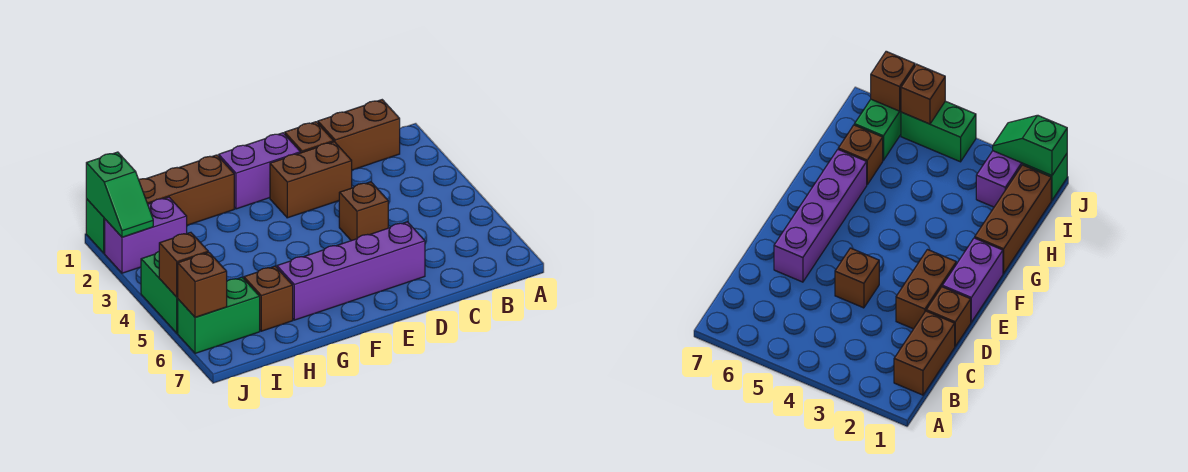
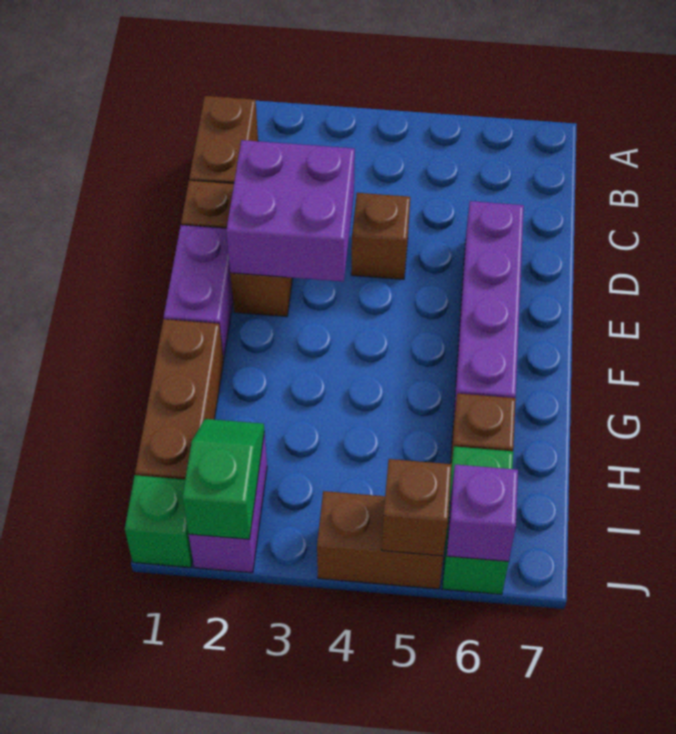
none -> purple 2x2 brick [226,140,355,282]
green 1x2 slope [86,152,153,237] -> green 1x2 slope turned to [182,419,264,539]
green 1x2 brick [141,252,178,333] -> brown 1x2 brick [317,491,443,589]
brown 1x1 brick [177,252,227,317] -> purple 1x1 brick [447,464,518,561]

